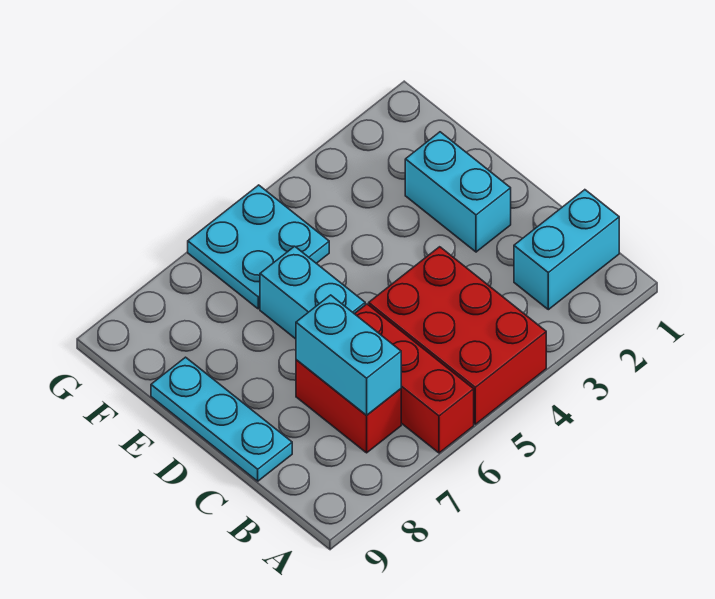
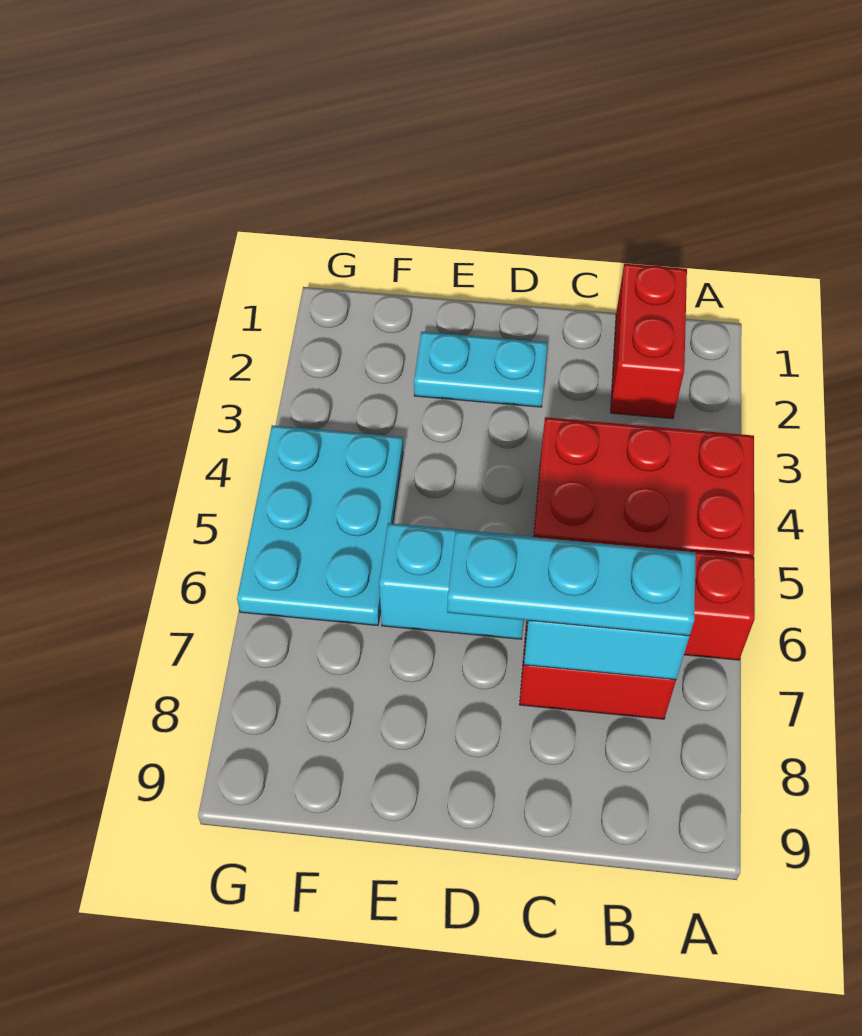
cyan 1x2 brick [514,190,619,310] -> red 1x2 brick [611,264,687,419]
cyan 1x3 plate [151,357,292,481] -> cyan 1x3 plate moved to [447,530,696,636]
cyan 1x2 brick [405,132,511,252] -> cyan 1x2 plate [414,332,547,407]
cyan 2x2 plate [188,185,329,309] -> cyan 2x3 plate [237,425,403,626]

